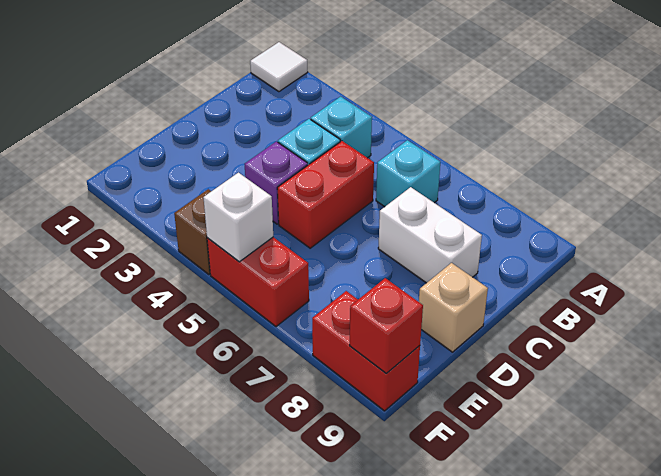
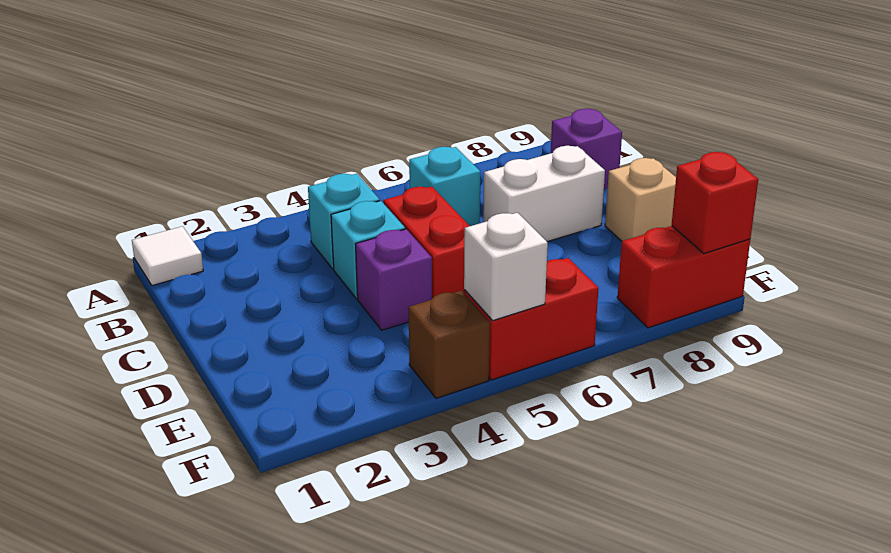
none -> purple 1x1 brick [551,109,622,189]

